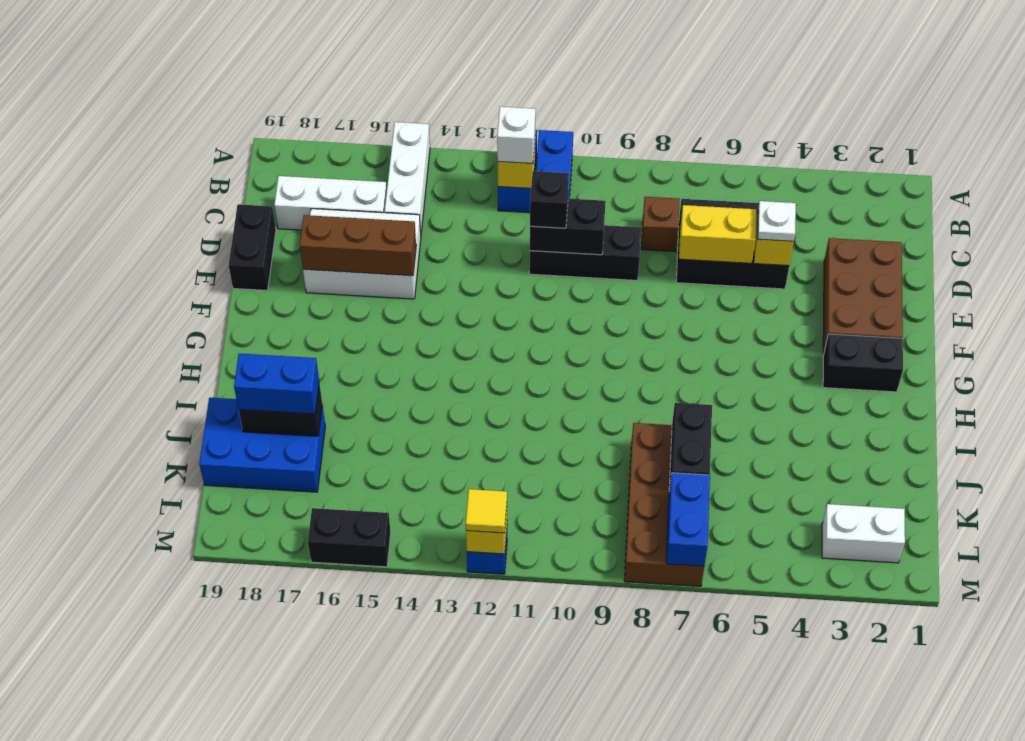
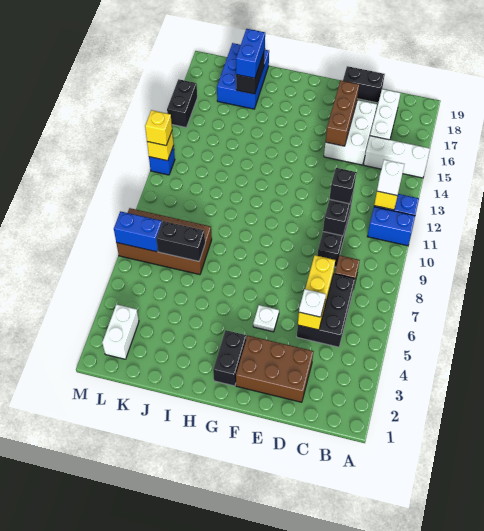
none -> white 1x1 plate [253,305,279,332]
yellow 1x1 tile [466,489,507,533] -> yellow 1x1 brick [145,110,172,146]

